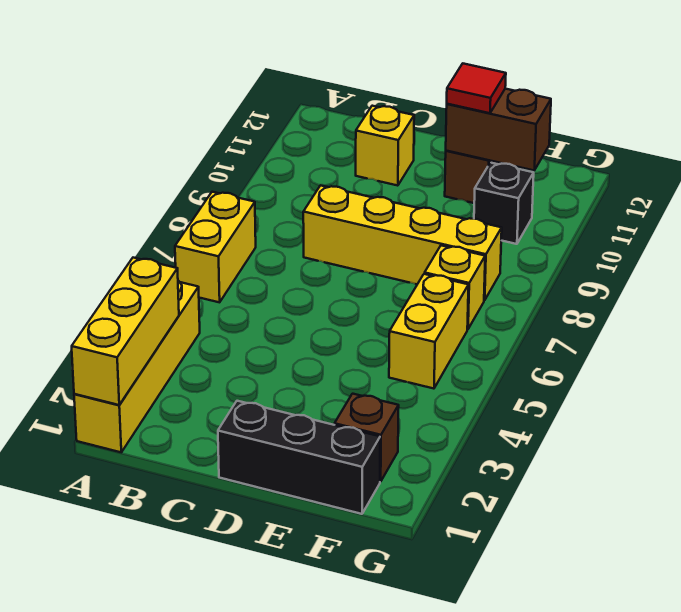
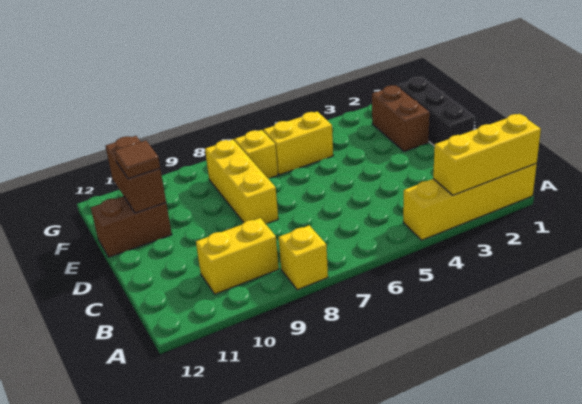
yellow 1x2 brick [175,192,256,302] -> yellow 1x2 brick moved to [196,218,279,294]
yellow 1x4 brick [303,185,502,300] -> yellow 1x3 brick [205,139,278,224]
yellow 1x1 brick [356,106,414,186] -> yellow 1x1 brick moved to [278,225,328,290]
red 1x1 tile [447,64,506,113] -> brown 1x1 tile [114,141,160,179]
brown 1x1 brick [335,394,399,482] -> brown 1x2 brick [372,85,430,152]
black 1x1 brick [474,163,534,244] -> none

